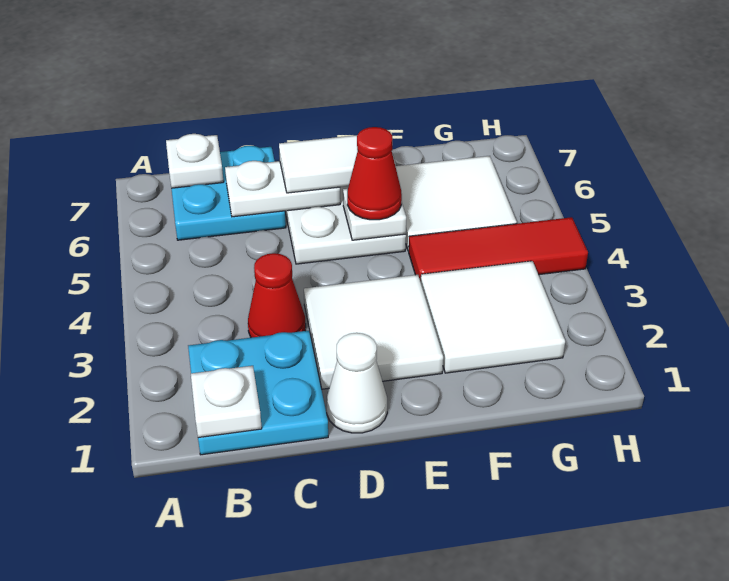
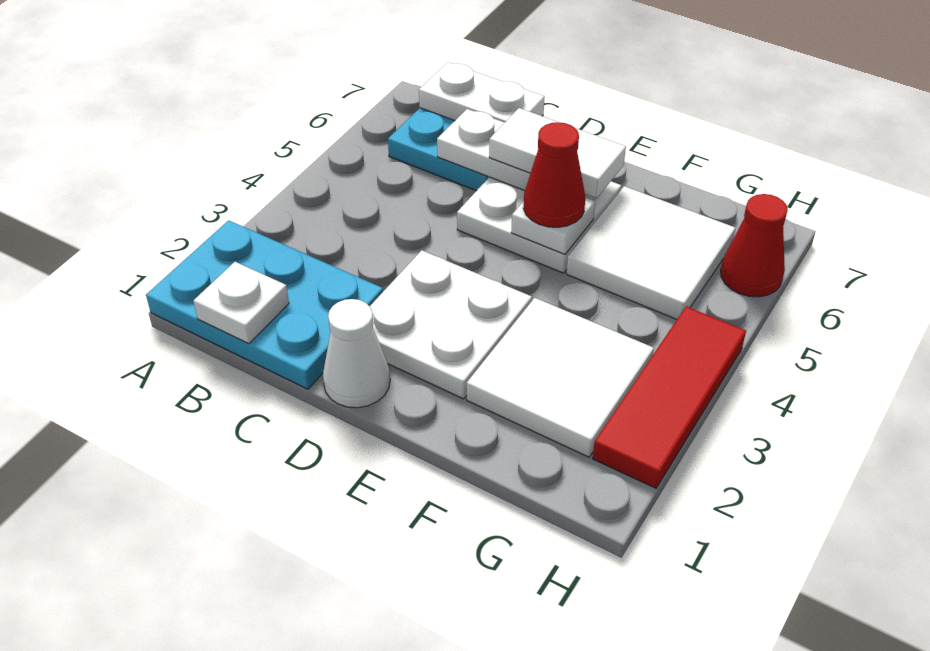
cyan 2x2 plate [188,331,328,455] -> cyan 2x3 plate [146,220,383,389]
white 1x1 plate [166,134,224,188] -> white 1x2 plate [419,62,545,122]
red 1x1 cone [248,253,306,338] -> red 1x1 cone moved to [721,194,788,297]
white 2x2 tile [304,275,443,389] -> white 2x2 plate [370,250,532,399]
red 1x3 tile [409,217,588,282] -> red 1x3 tile turned to [593,306,746,488]

